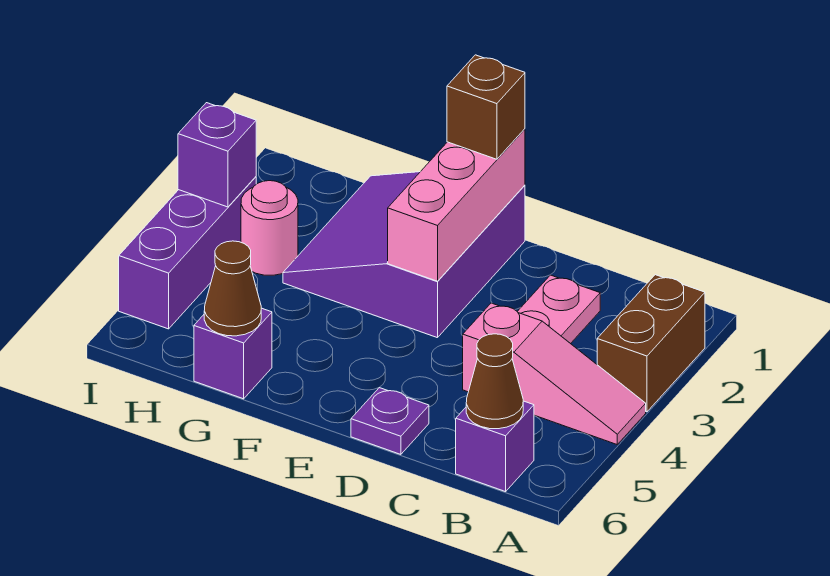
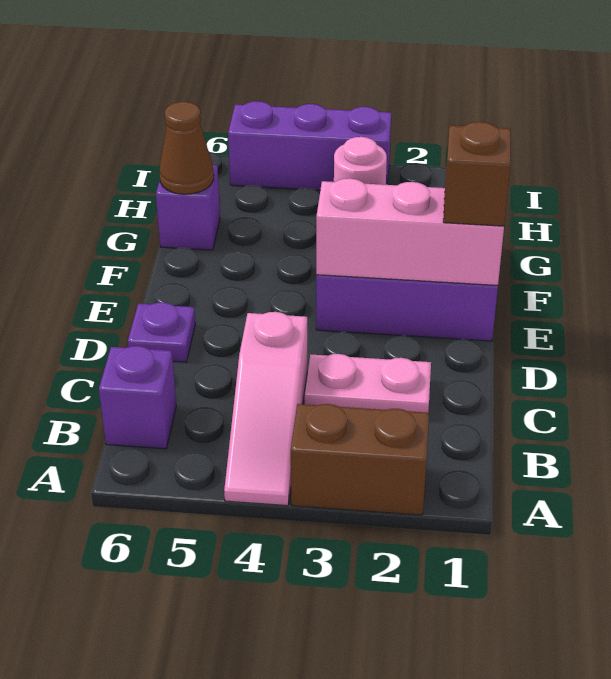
brown 1x1 cone [466,334,523,429] -> none
purple 1x1 brick [178,103,256,207] -> none

